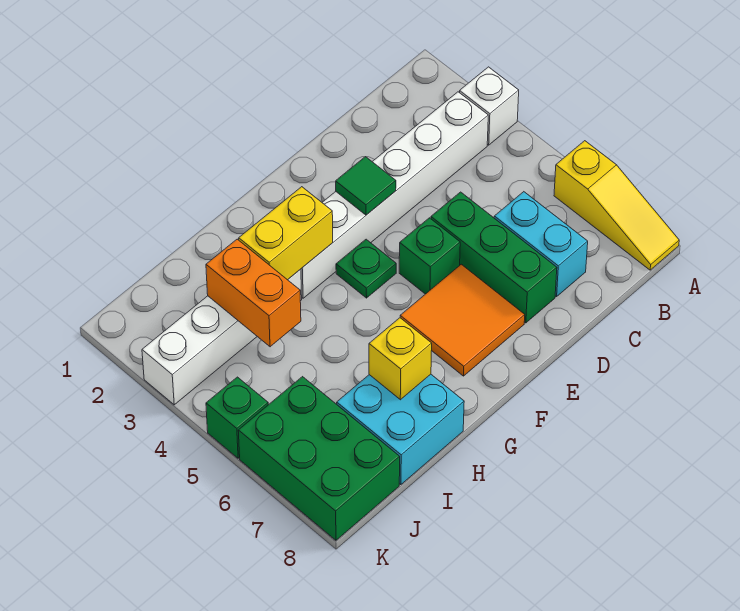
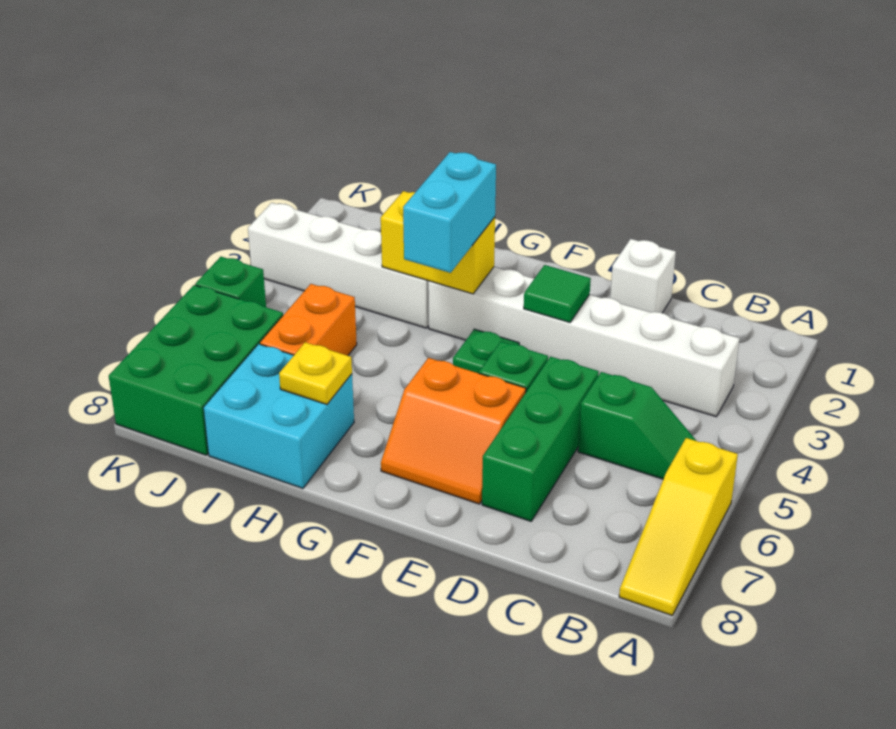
white 1x1 brick [460,67,519,145] -> white 1x1 brick moved to [610,239,676,313]
none -> green 1x2 slope [578,372,696,479]
cyan 1x2 brick [494,192,588,297] -> cyan 1x2 brick moved to [403,152,496,273]
orange 2x2 tile [400,264,525,376] -> orange 2x2 slope [381,358,526,504]
yellow 1x1 brick [369,318,432,400] -> yellow 1x1 plate [279,342,352,404]
orange 1x2 brick [206,239,301,347] -> orange 1x2 brick moved to [260,284,357,356]

